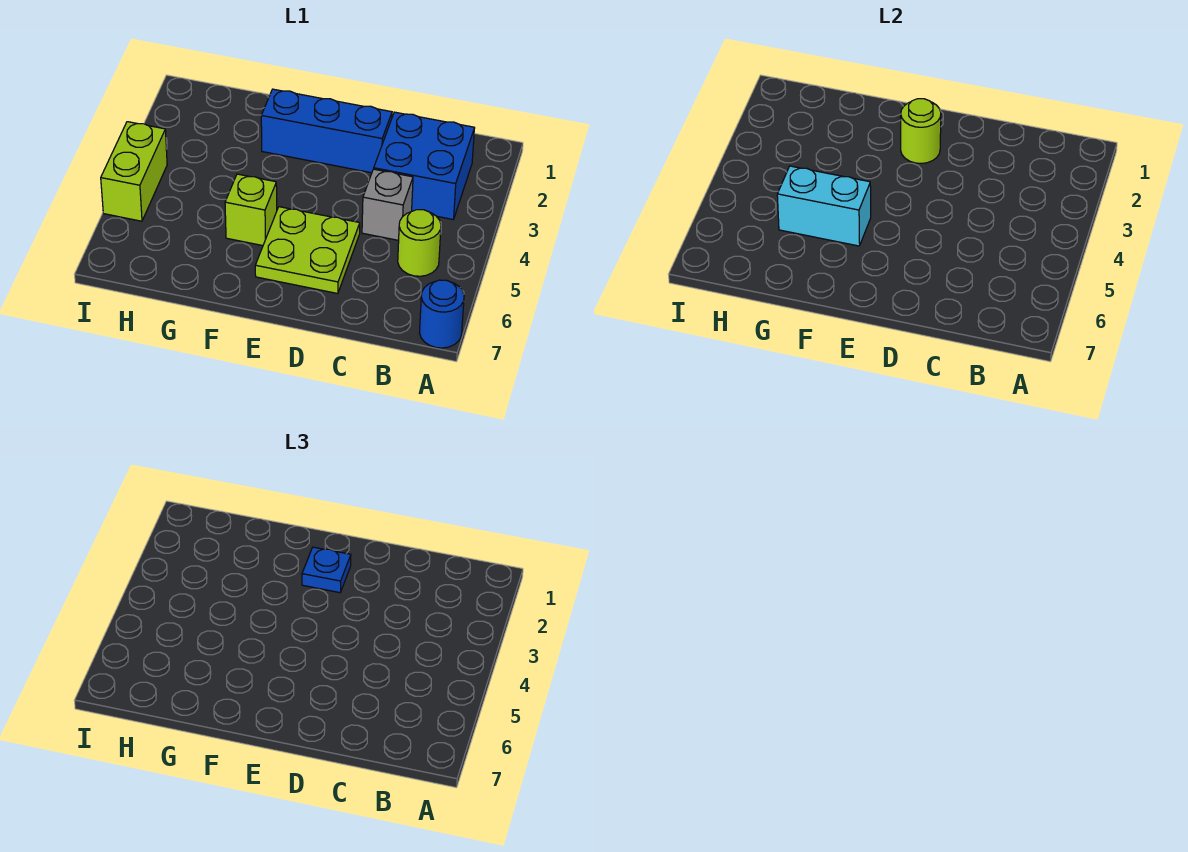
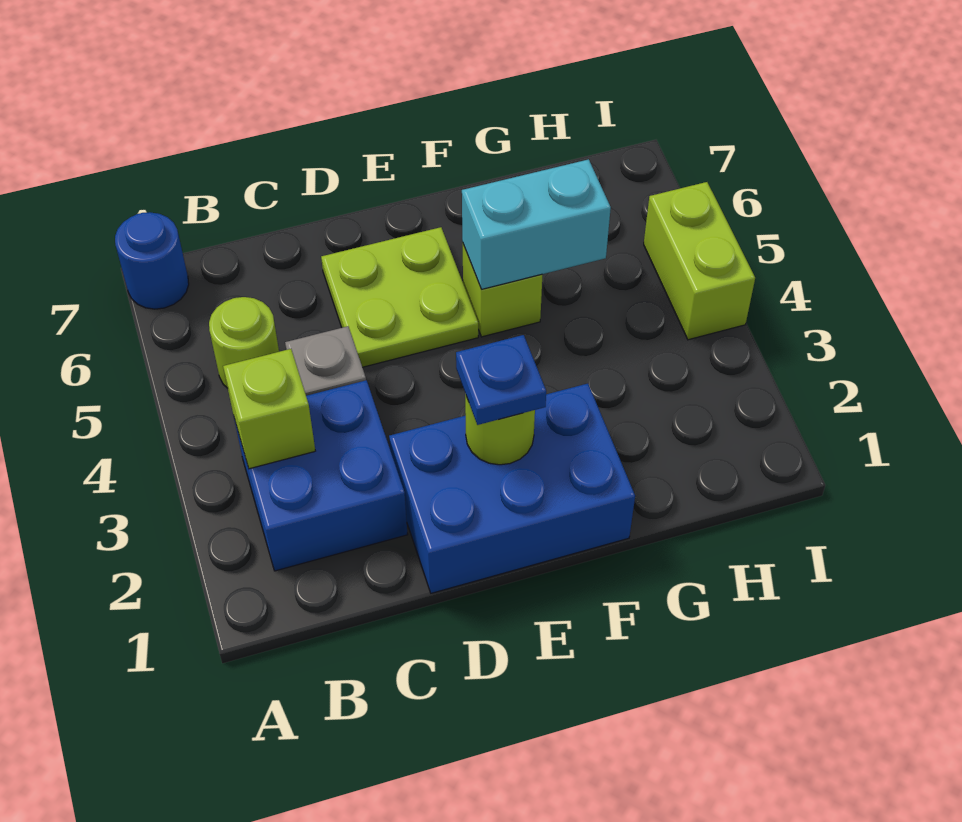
none -> lime 1x1 brick [223,349,315,469]
blue 1x3 brick [261,89,392,173] -> blue 2x3 brick [389,384,635,593]

